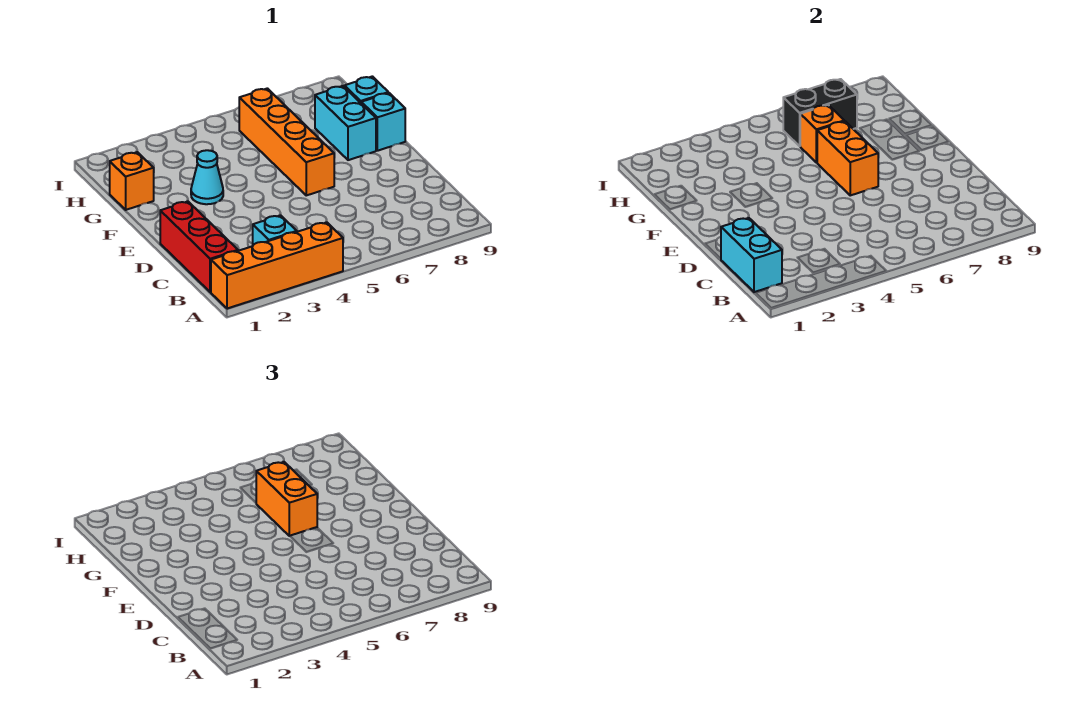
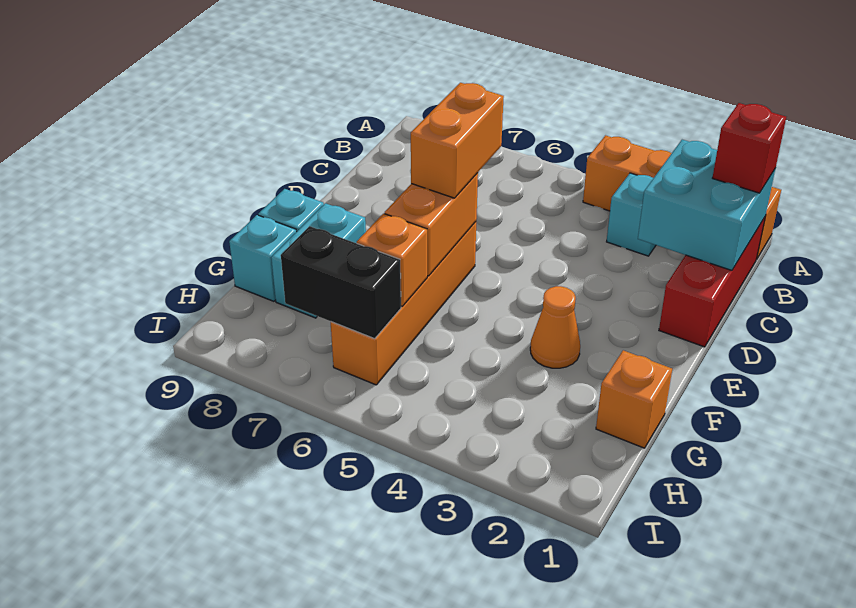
cyan 1x2 brick [721,218,782,292] -> cyan 2x2 brick [638,140,775,270]
none -> red 1x1 brick [713,103,786,193]
cyan 1x1 cone [191,150,223,204] -> orange 1x1 cone [530,286,580,368]
orange 1x2 brick [256,462,317,536] -> orange 1x2 brick moved to [411,83,504,198]

